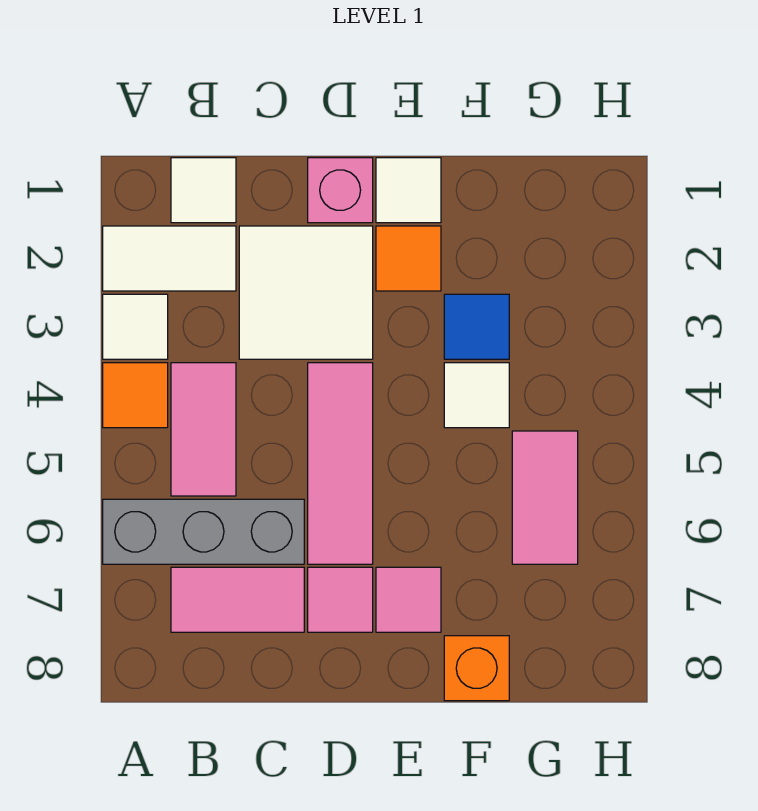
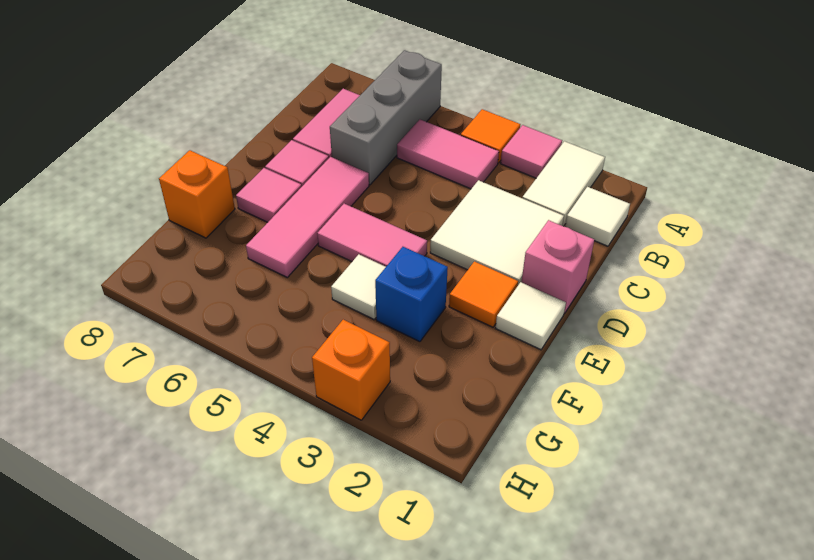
white 1x1 tile [103,294,168,359] -> pink 1x1 tile [501,125,562,178]
pink 1x3 tile [308,363,373,564] -> pink 1x3 tile turned to [246,157,369,277]
blue 1x1 tile [444,294,509,359] -> blue 1x1 brick [375,247,448,342]
pink 1x2 tile [512,431,578,564] -> pink 1x2 tile moved to [317,204,427,267]
none -> orange 1x1 brick [312,320,390,420]

